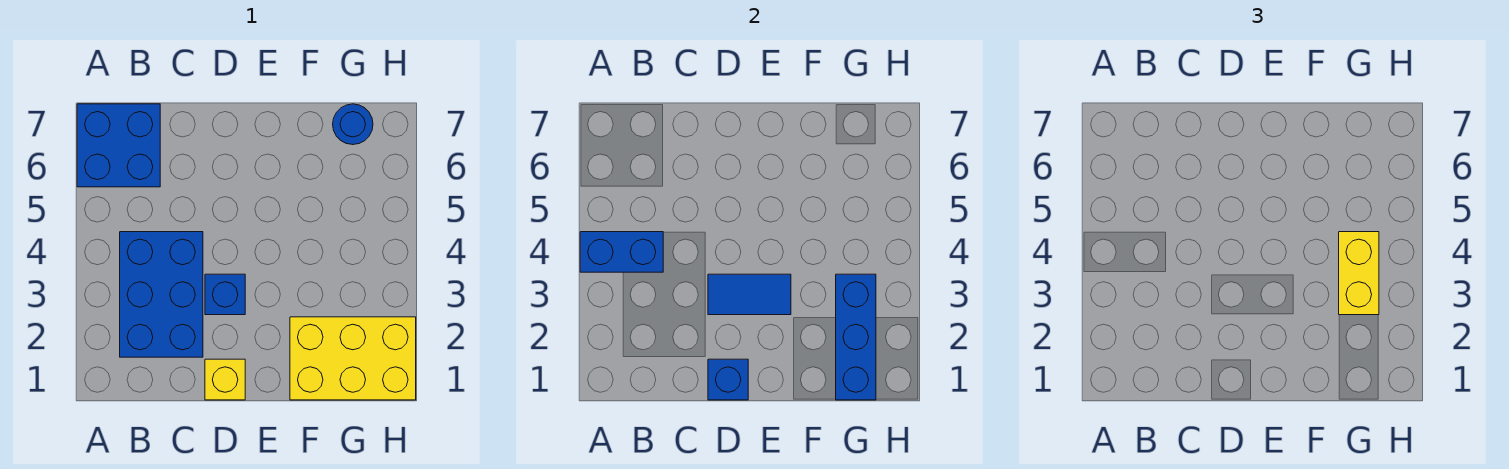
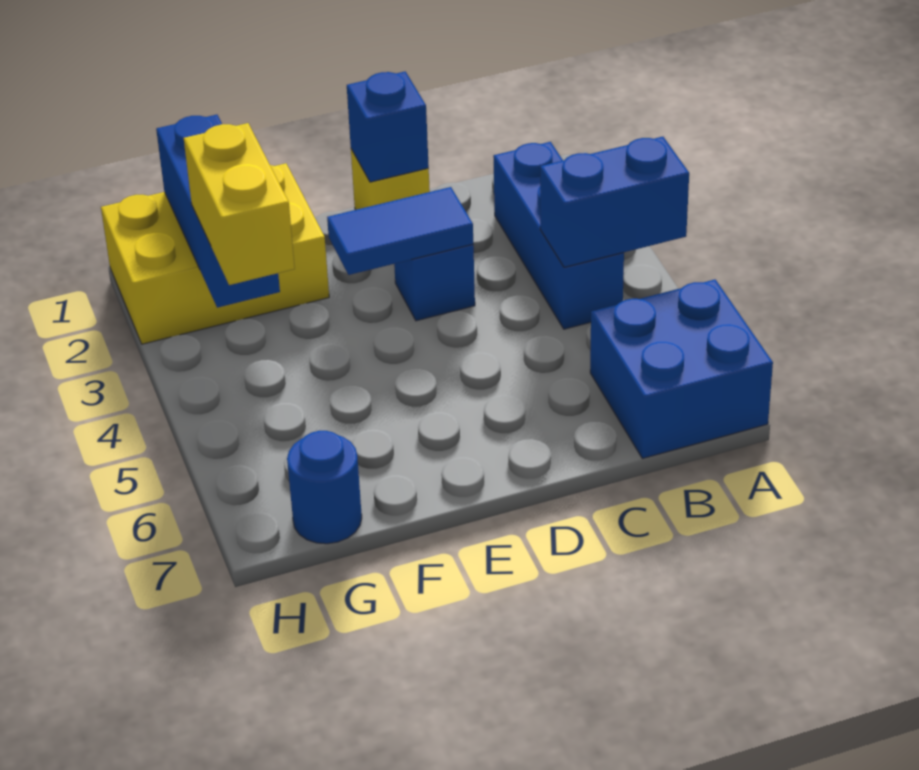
blue 2x3 brick [120,232,203,357] -> blue 1x3 brick [493,142,624,329]

